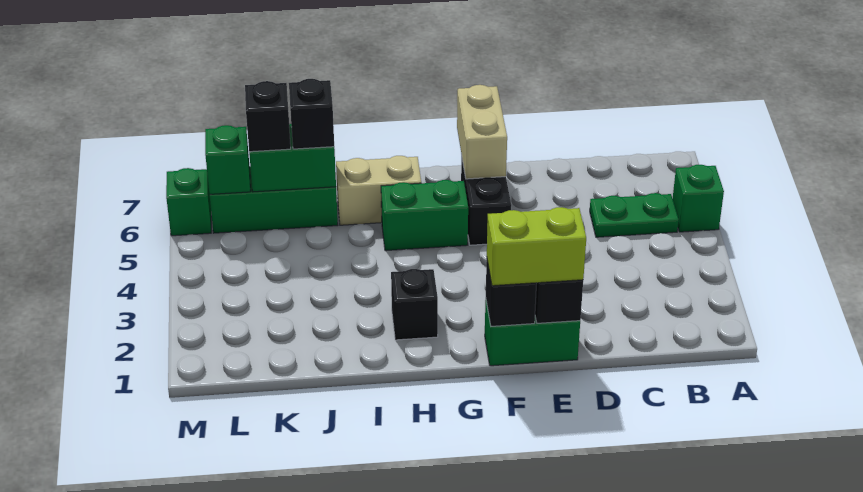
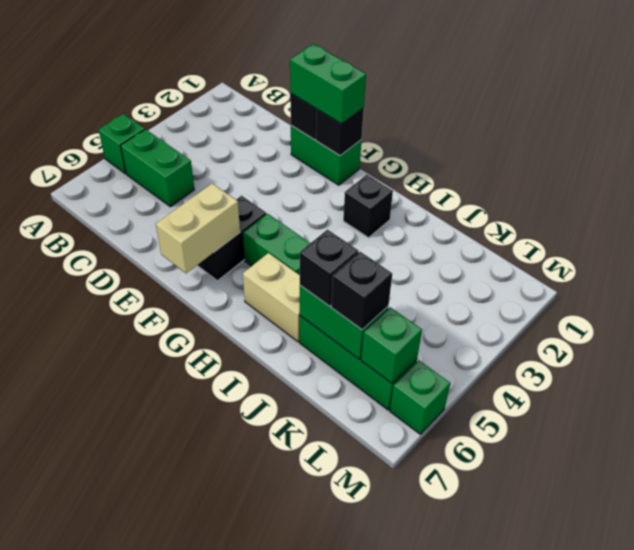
green 1x2 plate [590,193,679,237] -> green 1x2 brick [121,129,194,207]
lime 1x2 brick [487,207,586,286] -> green 1x2 brick [290,44,366,124]

